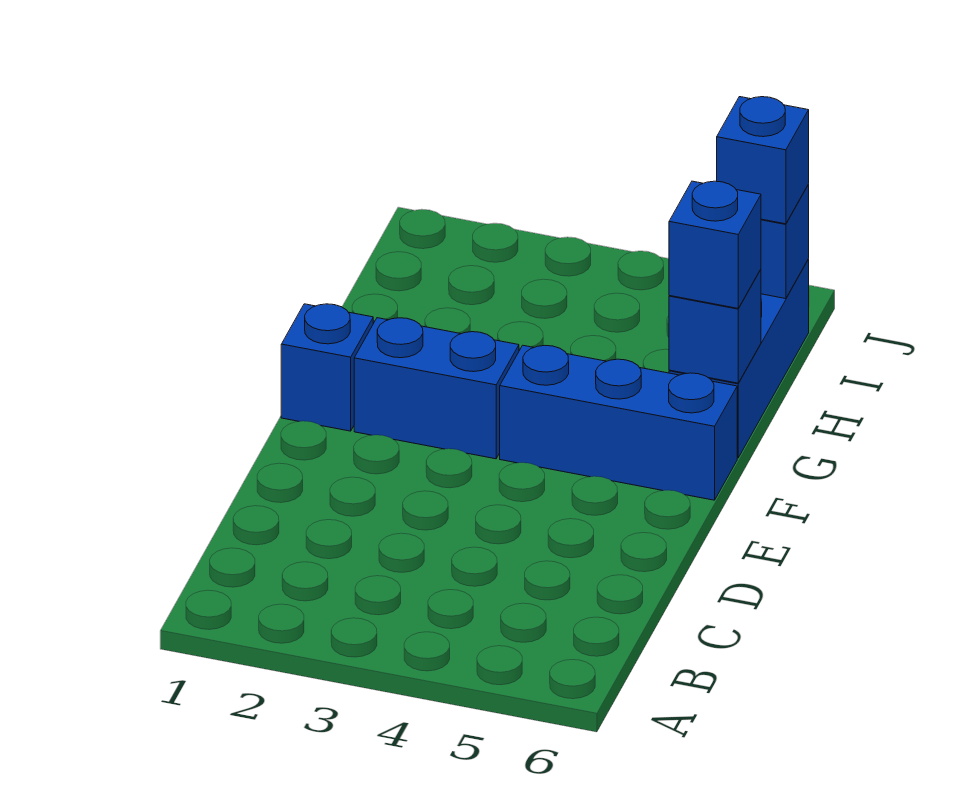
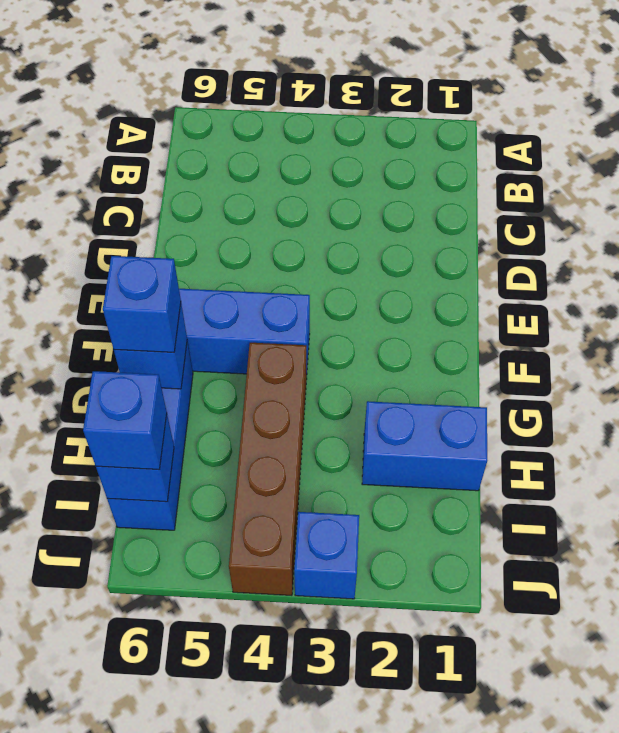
blue 1x1 brick [281,304,373,431] -> blue 1x1 brick moved to [294,512,359,599]
blue 1x2 brick [354,318,519,459] -> blue 1x2 brick moved to [362,401,487,491]
none -> brown 1x4 brick [229,343,307,595]

